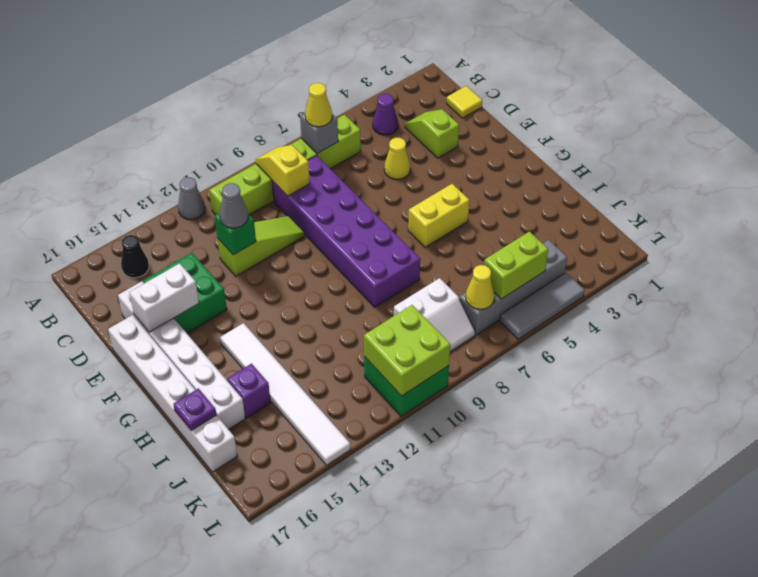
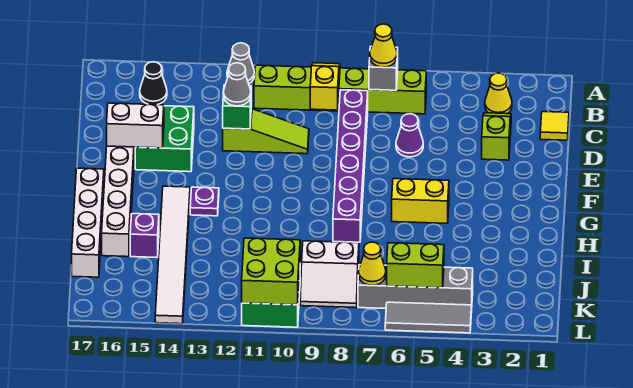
purple 1x1 cone [373,94,398,135] -> purple 1x1 cone moved to [396,114,423,157]
purple 2x6 brick [272,155,420,307] -> purple 1x6 brick [333,90,368,242]
yellow 1x1 cone [384,138,410,179] -> yellow 1x1 cone moved to [485,73,512,114]
white 1x6 brick [108,315,237,472] -> white 1x4 brick [72,168,104,277]
purple 1x1 plate [173,388,216,431] -> purple 1x1 plate moved to [190,187,219,216]

